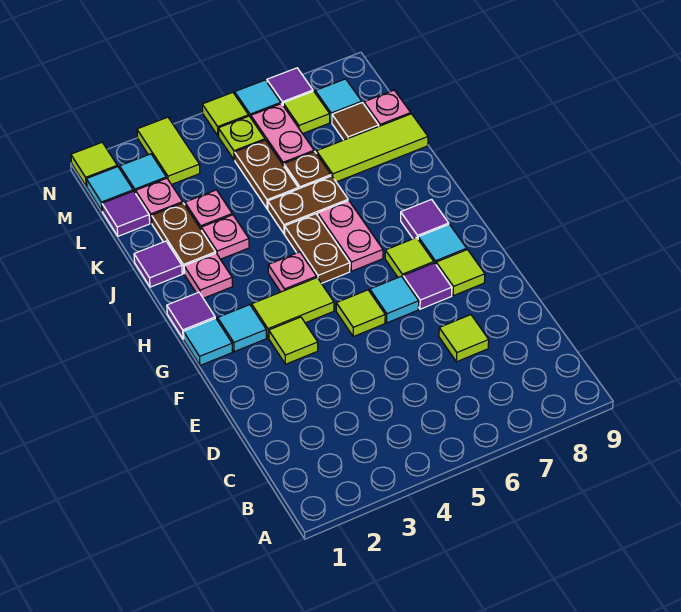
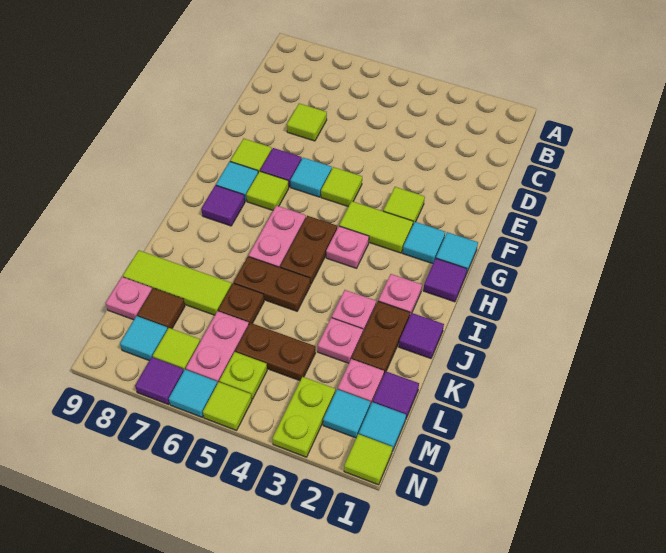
brown 1x2 plate [235,140,298,209] -> brown 1x2 plate turned to [235,323,316,381]
lime 1x2 tile [137,117,200,185] -> lime 1x2 plate [272,377,335,457]

